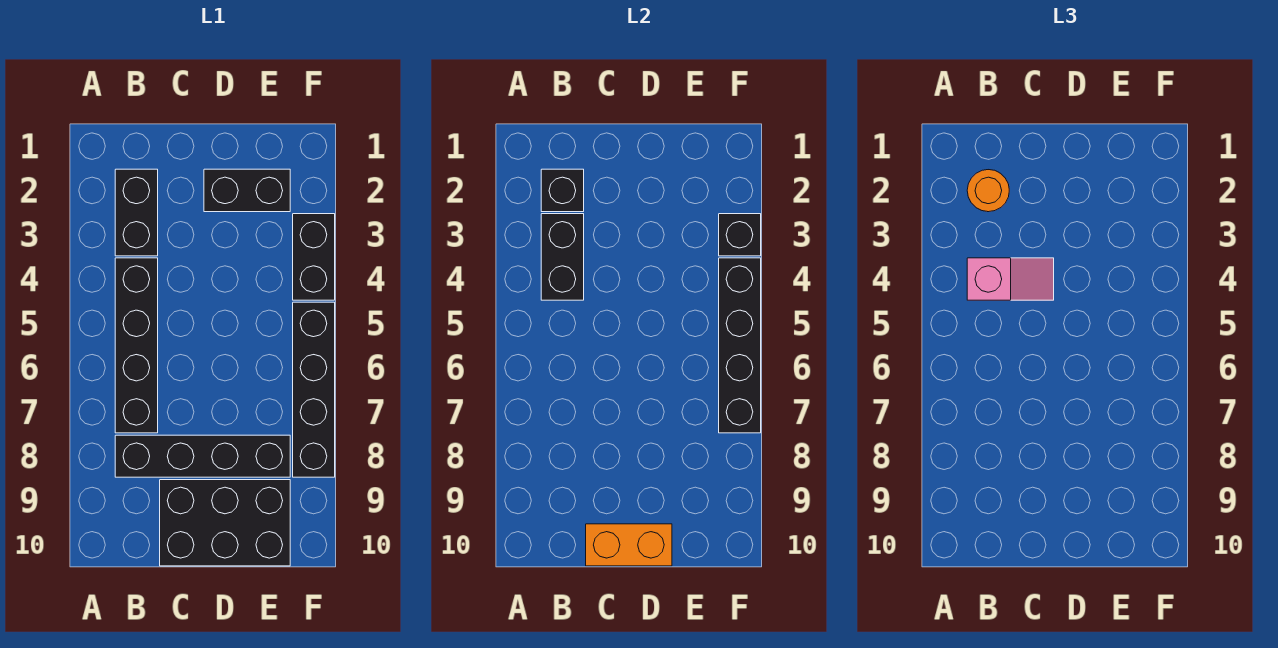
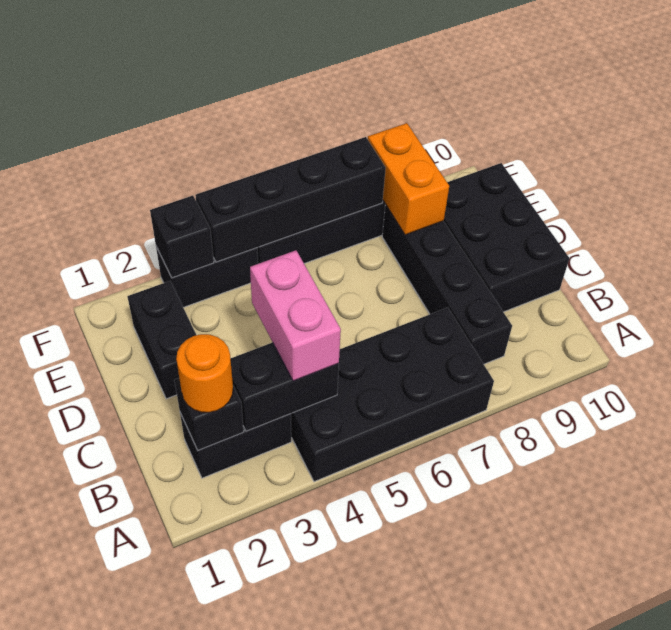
black 1x4 brick [115,258,158,433] -> black 2x4 brick [291,308,494,482]
pink 1x2 slope [967,258,1054,300] -> pink 1x2 brick [250,250,341,381]
orange 1x2 brick [586,524,672,566] -> orange 1x2 brick moved to [368,123,449,235]

